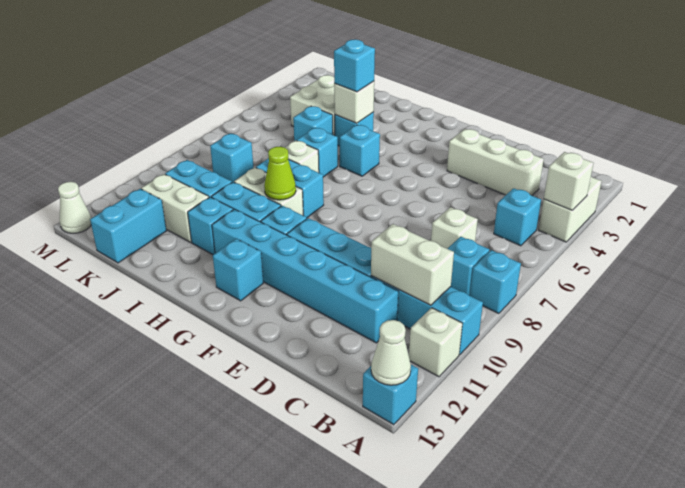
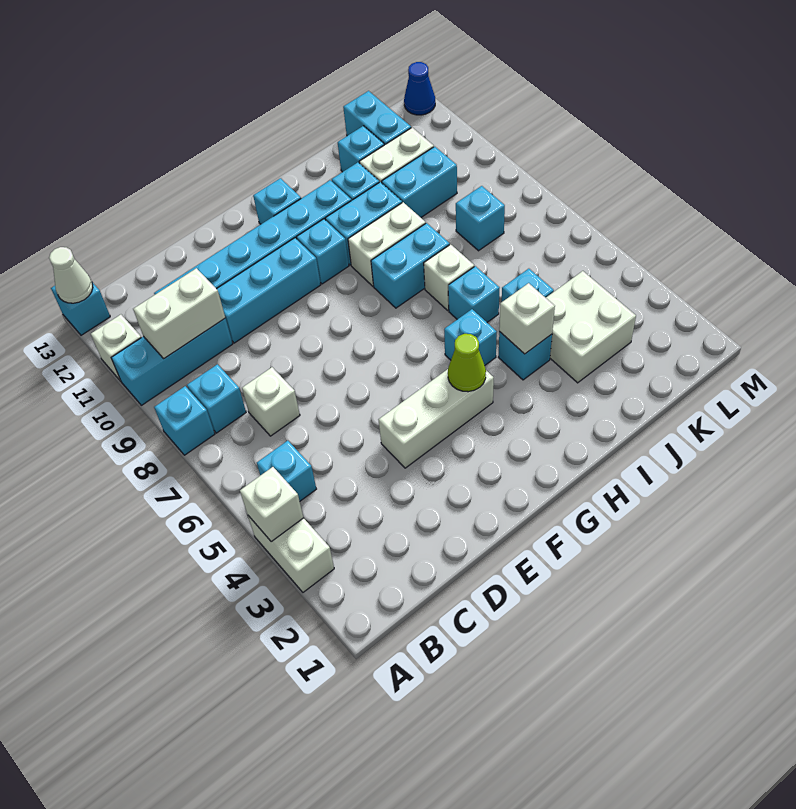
white 1x3 brick [447,129,544,195] -> white 1x3 brick moved to [379,369,494,468]
lime 1x1 cone [264,147,296,200] -> lime 1x1 cone moved to [448,334,486,392]
cyan 1x1 brick [334,39,375,92] -> cyan 1x1 brick moved to [338,126,384,172]
white 1x1 cone [58,182,91,233] -> blue 1x1 cone [404,62,435,115]

